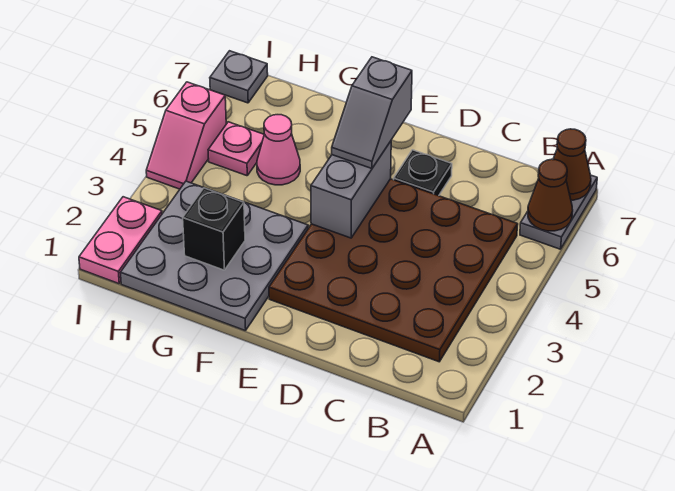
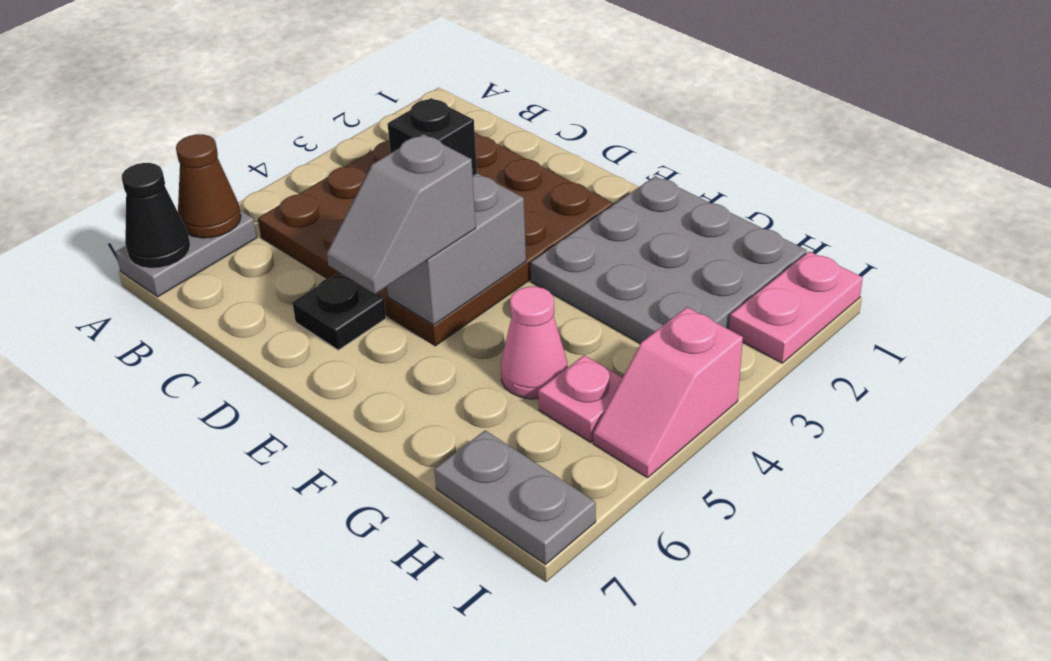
brown 1x1 cone [553,129,591,200] -> black 1x1 cone [122,163,190,268]
grey 1x2 slope [332,57,412,169] -> grey 1x2 slope turned to [327,134,476,294]
black 1x1 brick [183,188,245,270] -> black 1x1 brick moved to [388,98,477,175]
pink 1x2 slope [146,82,226,189] -> pink 1x2 slope turned to [593,307,743,478]
grey 1x1 plate [210,51,268,103] -> grey 1x2 plate [434,430,596,564]

